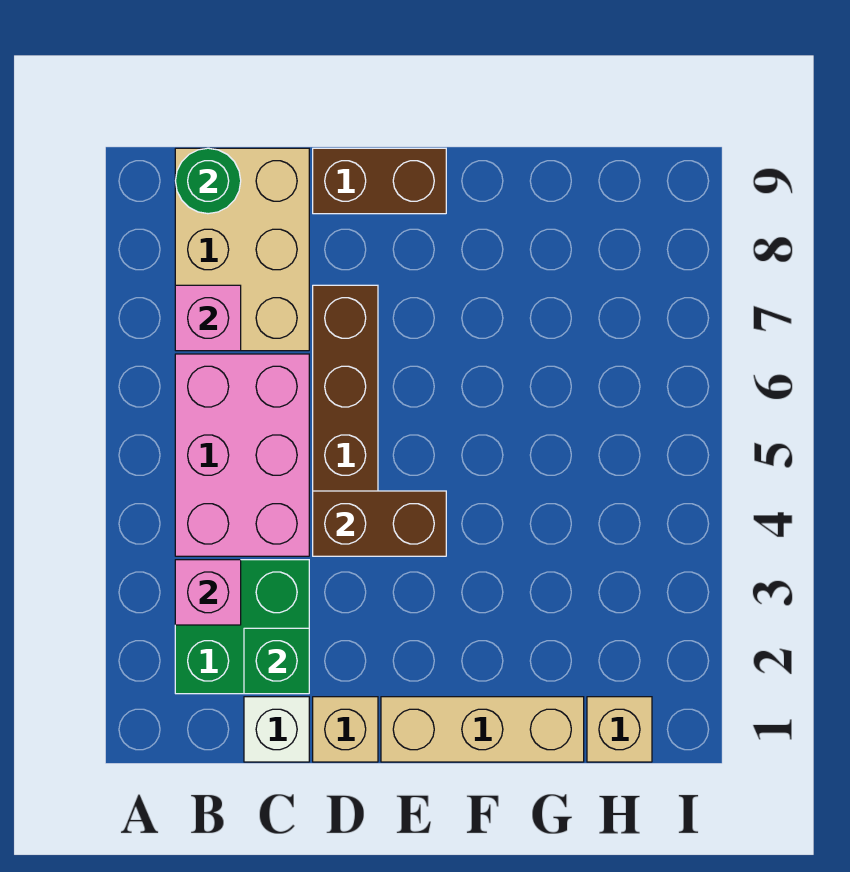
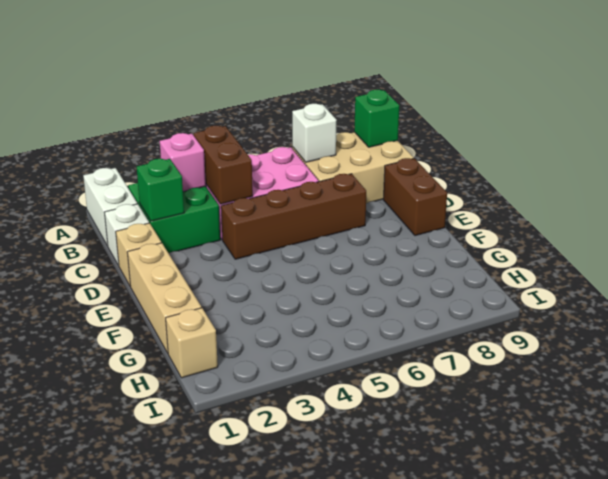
none -> white 1x2 brick [83,168,137,246]
pink 1x1 brick [175,285,241,351] -> white 1x1 brick [292,104,337,162]
green 1x1 round brick [175,148,241,214] -> green 1x1 brick [354,90,399,147]
brown 1x2 brick [313,491,446,556] -> brown 1x2 brick moved to [194,126,253,204]

